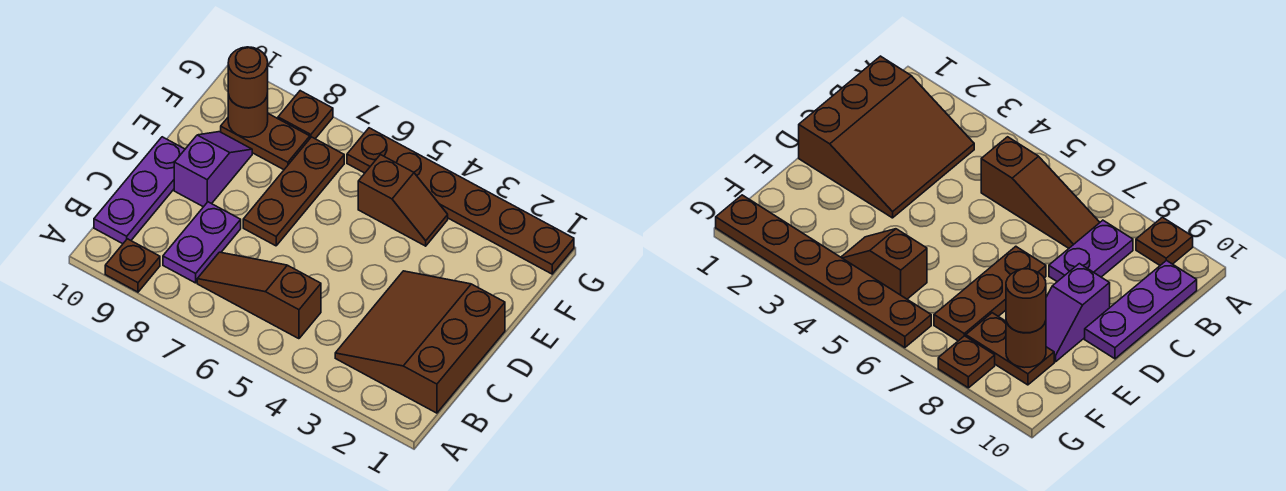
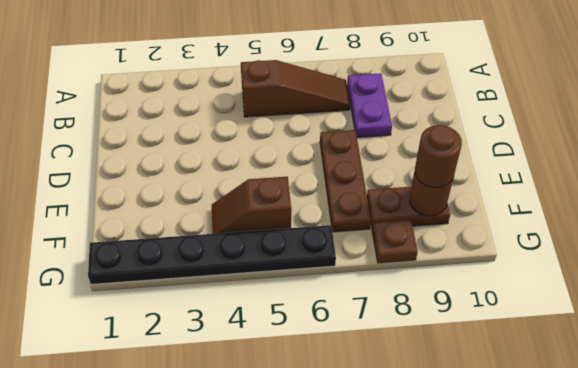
brown 1x1 plate [105,239,160,292] -> none
brown 3x3 slope [335,271,505,413] -> none
purple 1x3 plate [94,137,185,244] -> none
purple 1x2 slope [174,132,252,207] -> none
brown 1x6 plate [347,128,574,274] -> black 1x6 plate [88,225,336,284]

